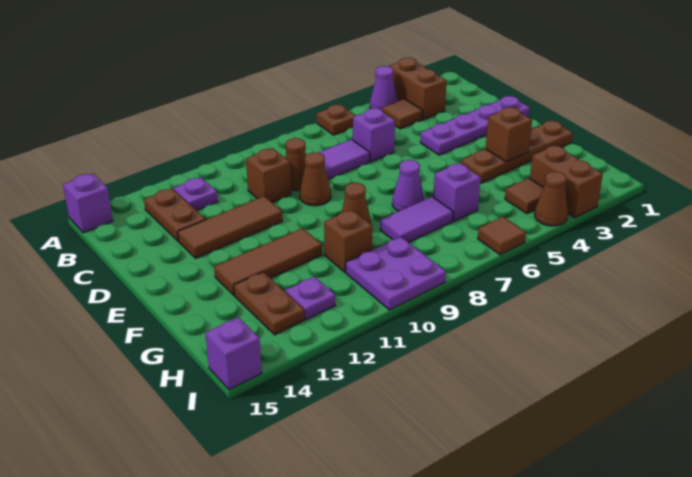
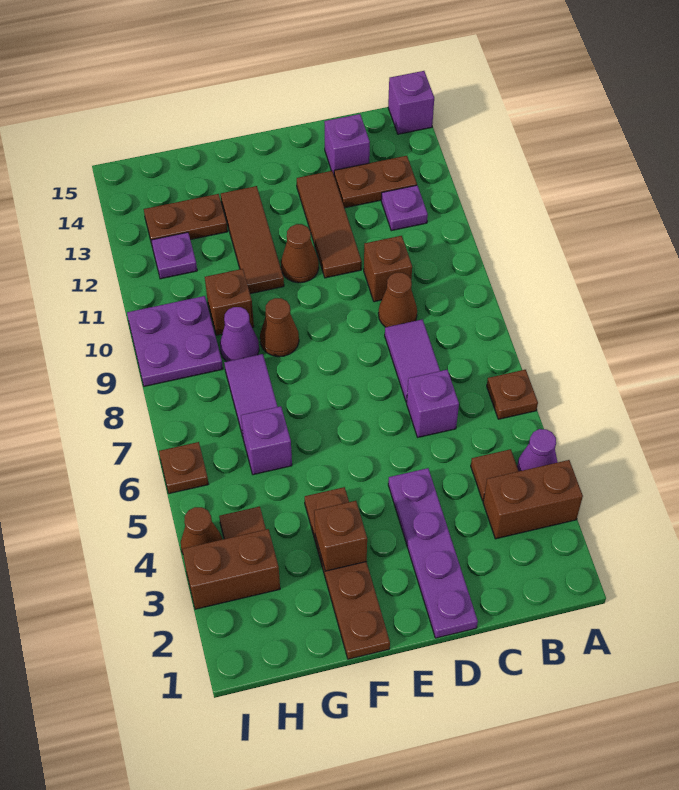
brown 1x1 cone [300,152,331,206] -> brown 1x1 cone moved to [281,224,319,283]
purple 1x1 cone [392,160,424,211] -> purple 1x1 cone moved to [220,307,259,361]
brown 1x1 tile [478,217,526,255] -> brown 1x1 plate [159,442,208,493]
purple 1x1 brick [205,317,262,390] -> purple 1x1 brick moved to [324,114,370,174]

